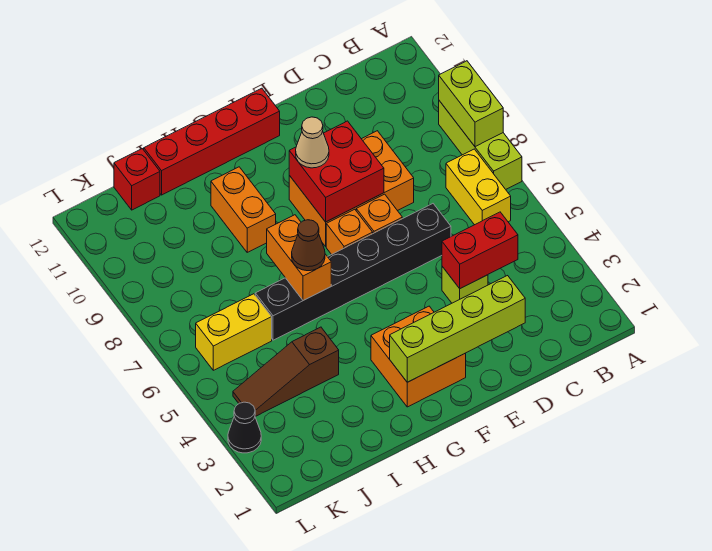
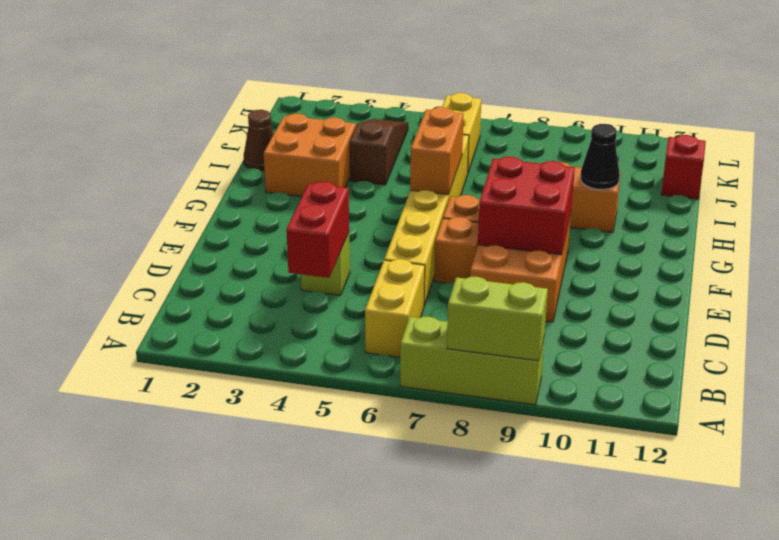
yellow 1x2 brick [446,149,511,225] -> yellow 1x2 brick turned to [365,259,425,357]
lime 1x4 brick [390,276,525,382] -> none
black 1x6 brick [255,204,451,340] -> yellow 1x6 brick [384,135,469,306]
orange 2x2 brick [371,306,466,407] -> orange 2x2 brick moved to [264,114,356,197]
tan 1x1 cone [296,117,329,168] -> none
red 1x4 brick [144,88,280,195] -> none
orange 1x2 brick [267,215,331,300] -> orange 1x2 brick turned to [410,107,464,195]
brown 1x1 cone [292,220,325,271] -> brown 1x1 cone moved to [244,110,273,171]
black 1x1 cone [228,402,261,453] -> black 1x1 cone moved to [580,124,620,190]

